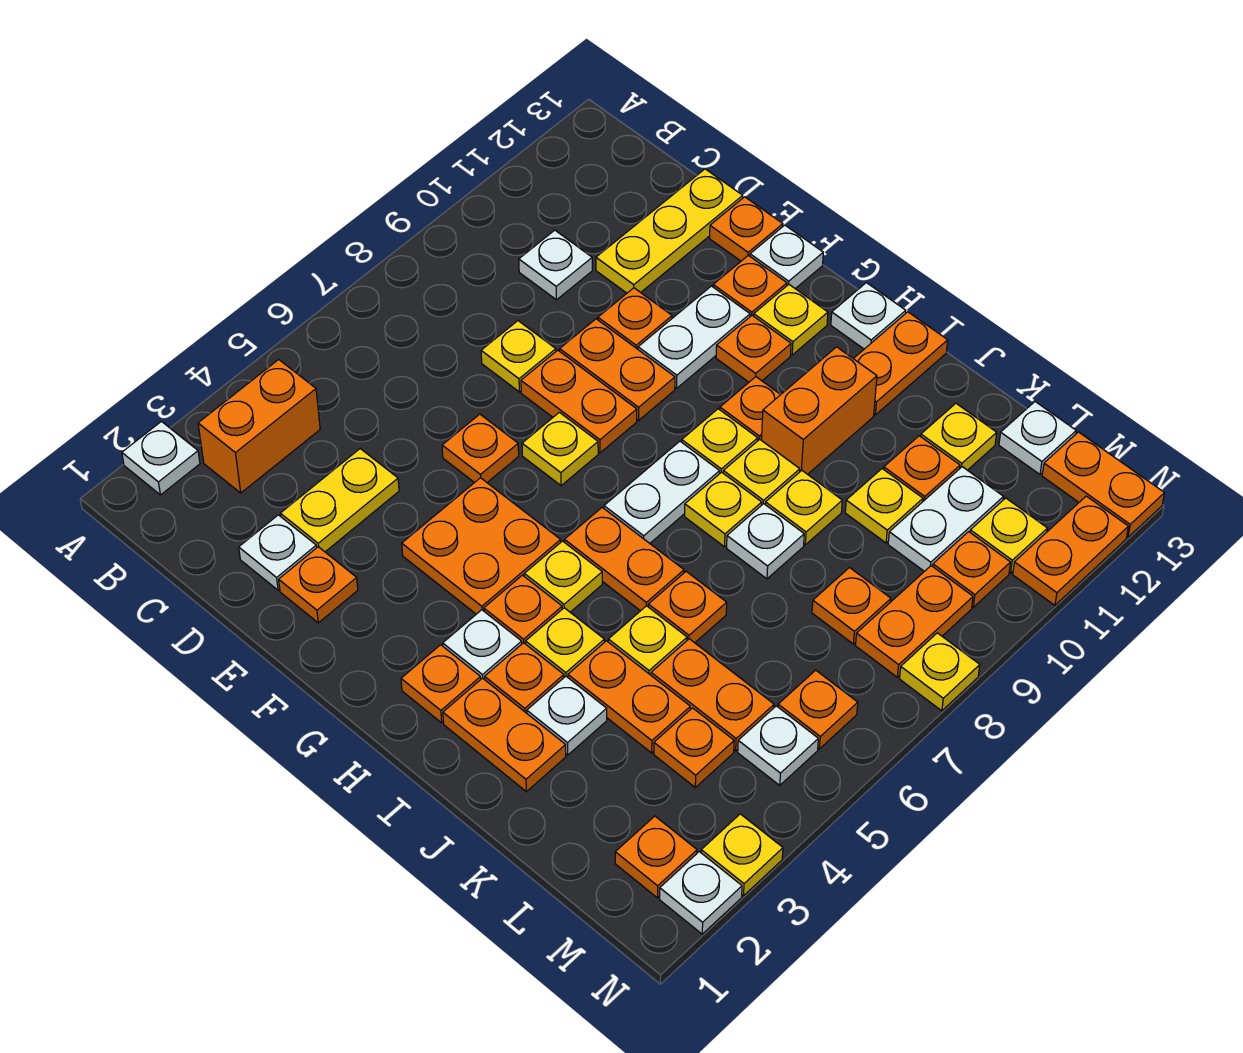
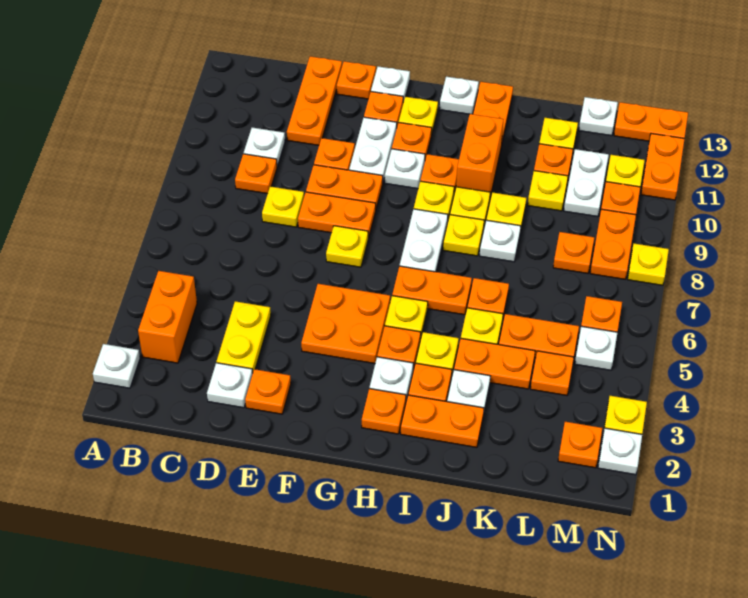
yellow 1x3 plate [596,169,743,293] -> orange 1x3 plate [287,56,342,145]
orange 1x1 plate [442,414,519,483] -> orange 1x1 plate moved to [235,154,277,194]
none -> white 1x1 plate [385,149,425,189]

